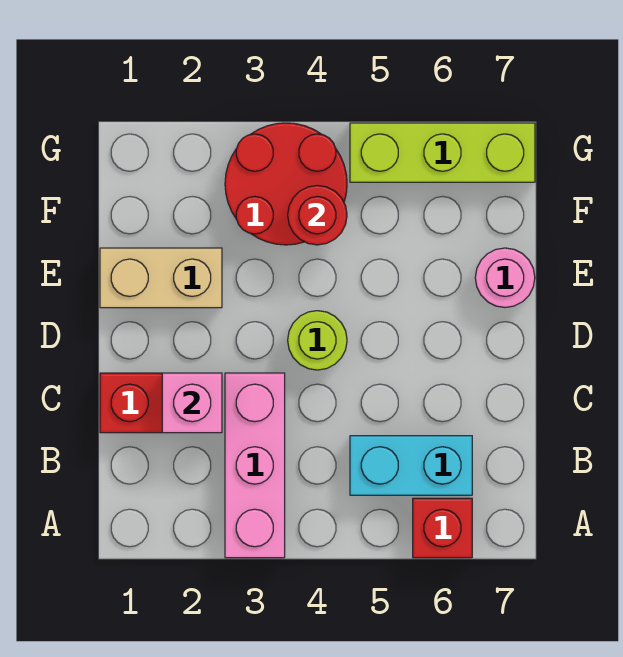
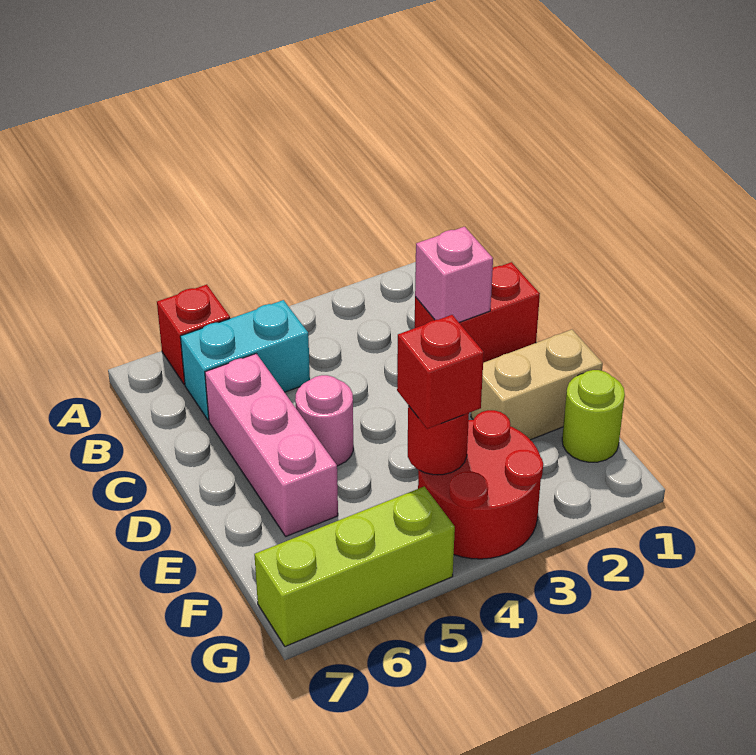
pink 1x3 brick [225,373,285,558] -> pink 1x3 brick moved to [205,354,338,536]
lime 1x1 round brick [288,311,347,370] -> lime 1x1 round brick moved to [562,370,625,462]
pink 1x1 round brick [475,248,535,307] -> pink 1x1 round brick moved to [295,375,353,466]
none -> red 1x1 brick [397,315,484,429]

